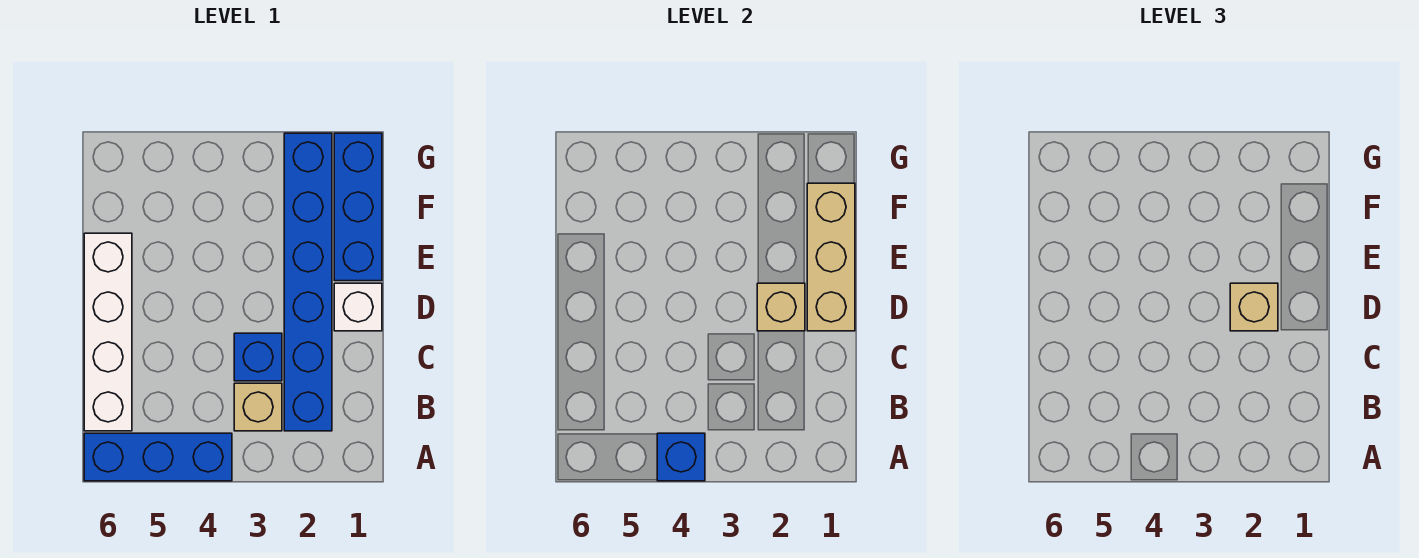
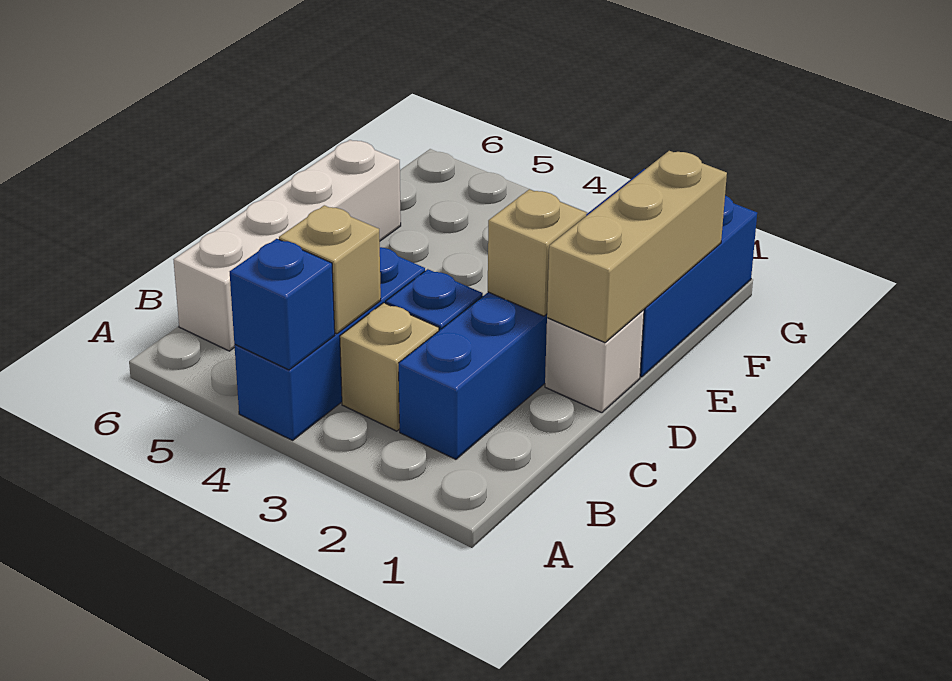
blue 1x3 brick [84,433,232,481] -> blue 1x3 brick turned to [234,247,425,440]
tan 1x1 brick [1230,283,1278,331] -> tan 1x1 brick moved to [279,205,381,334]

